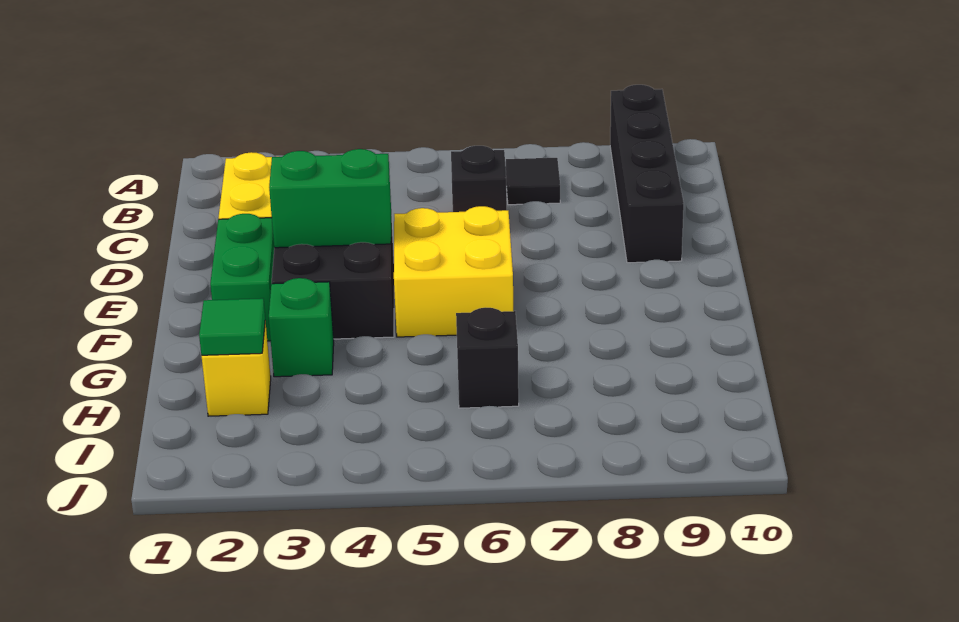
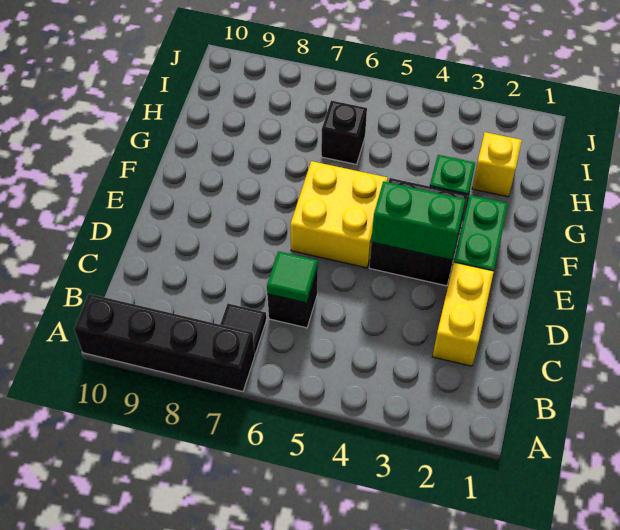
black 1x4 brick [610,85,684,263] -> black 1x4 brick turned to [74,294,255,392]
green 1x1 tile [199,298,265,355] -> green 1x1 tile moved to [267,251,318,303]

